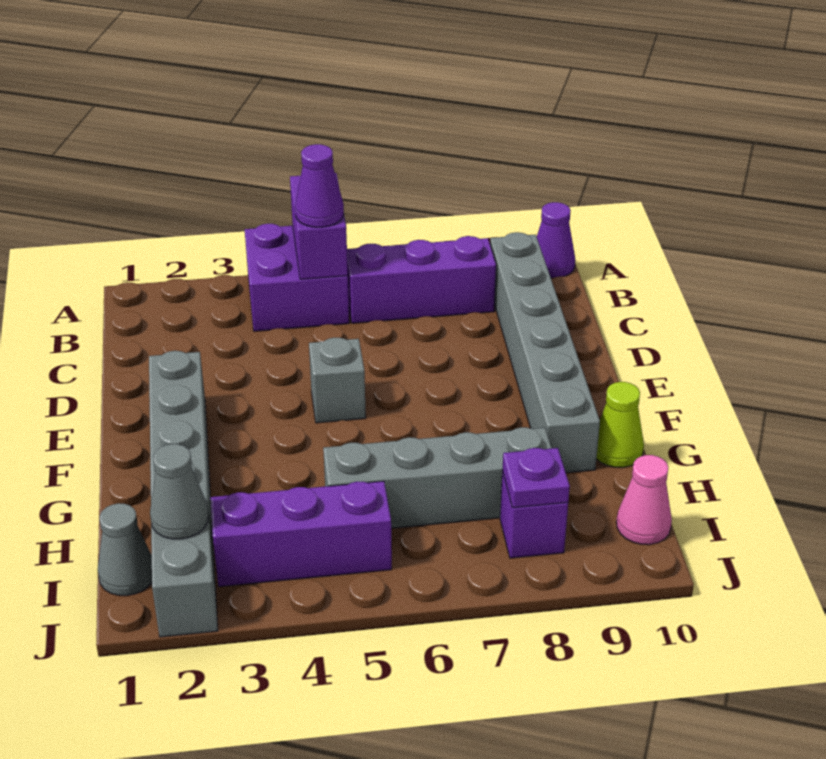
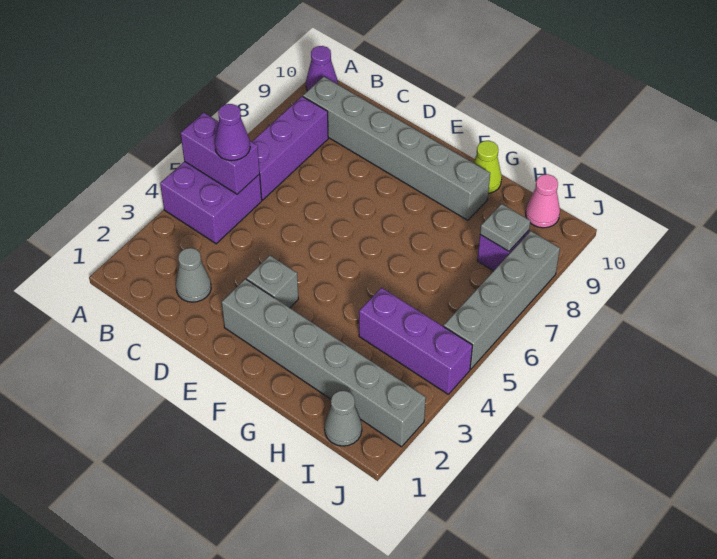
grey 1x1 brick [309,338,366,423] -> grey 1x1 brick moved to [246,255,298,308]
grey 1x4 brick [323,427,552,528] -> grey 1x4 brick moved to [444,231,560,369]
grey 1x1 cone [150,444,209,539] -> grey 1x1 cone moved to [176,248,211,302]
purple 1x3 brick [211,481,392,587] -> purple 1x3 brick turned to [359,288,472,394]
purple 1x1 plate [503,448,570,508] -> grey 1x1 plate [480,204,530,251]

